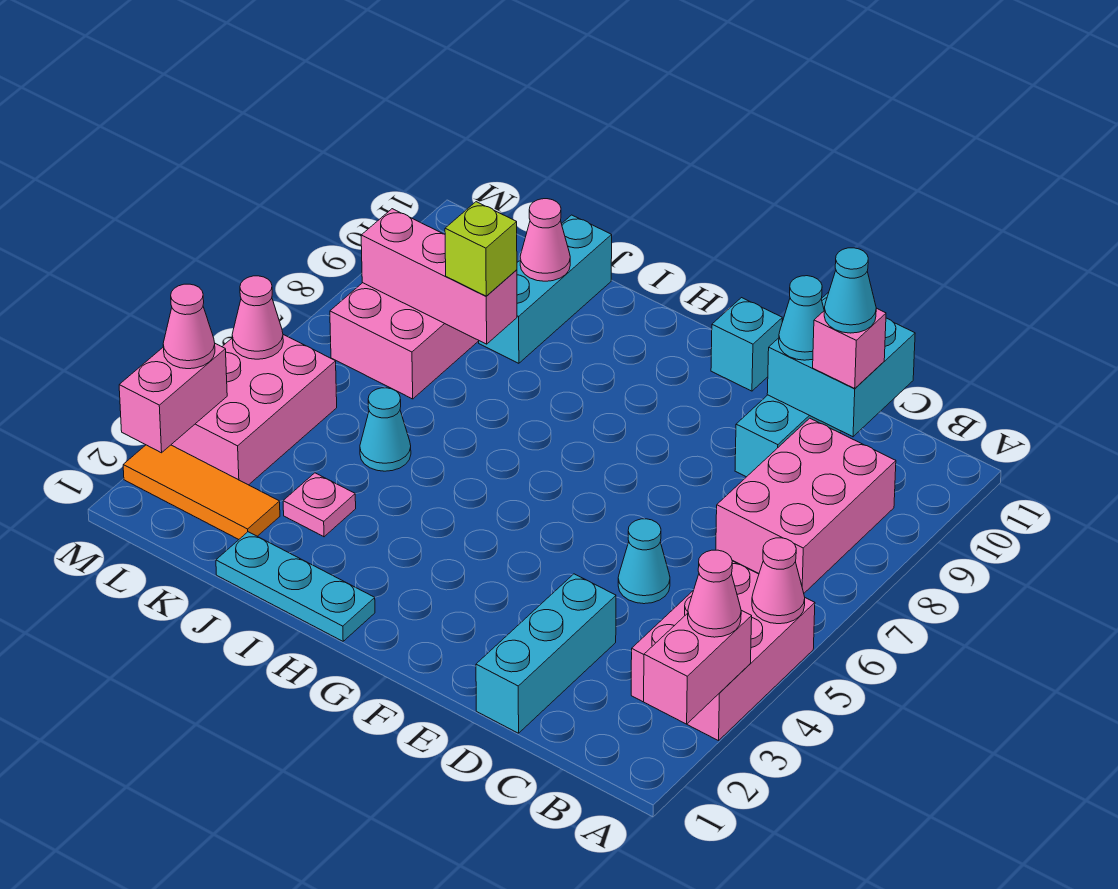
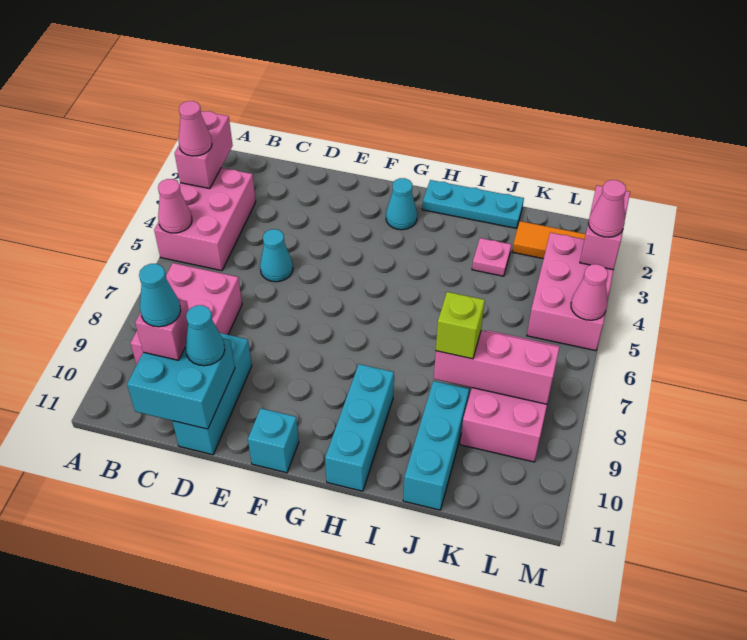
cyan 1x3 brick [476,574,616,733] -> cyan 1x3 brick moved to [325,364,394,491]
cyan 1x1 cone [360,388,411,471] -> cyan 1x1 cone moved to [386,178,417,230]
pink 1x1 cone [520,199,570,281] -> none

